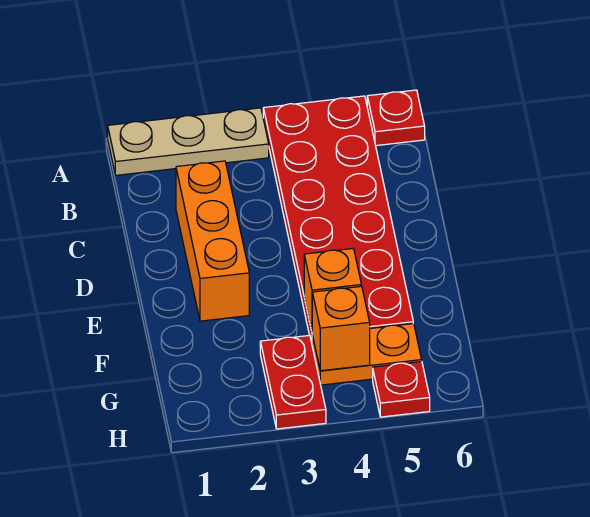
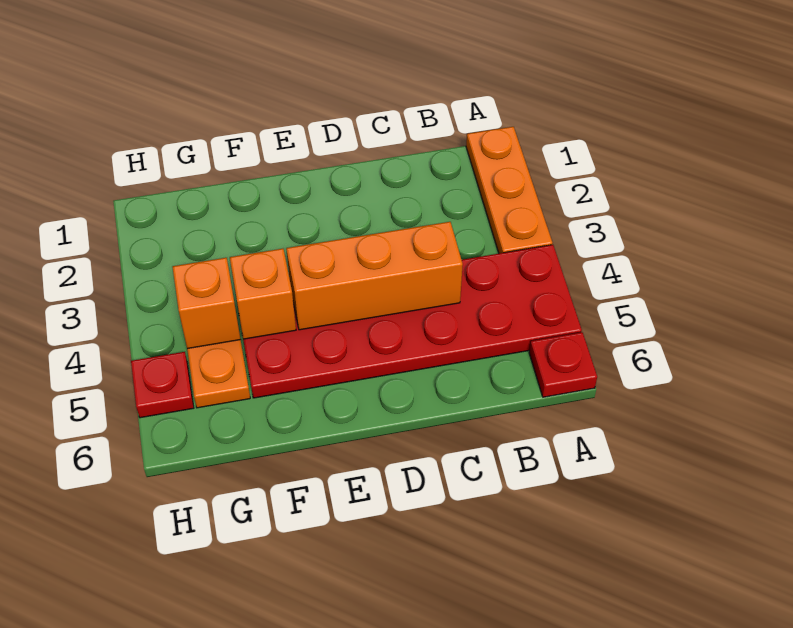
tan 1x3 plate [108,108,269,175] -> orange 1x3 plate [466,127,552,253]
orange 1x3 brick [176,161,249,321] -> orange 1x3 brick moved to [286,222,463,330]
red 1x2 plate [260,335,326,429] -> none

